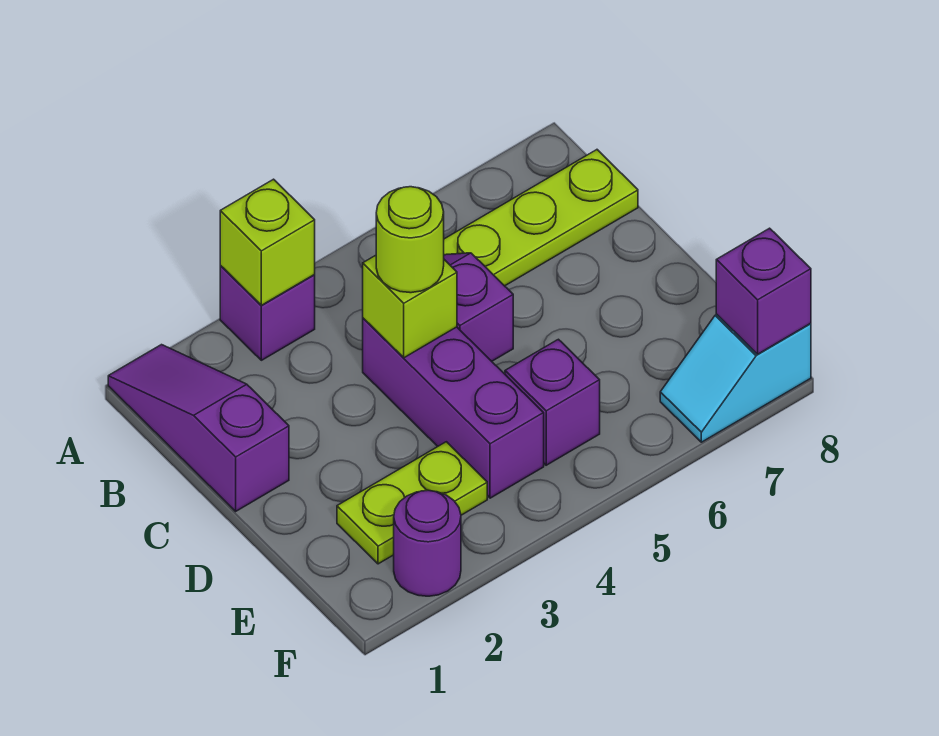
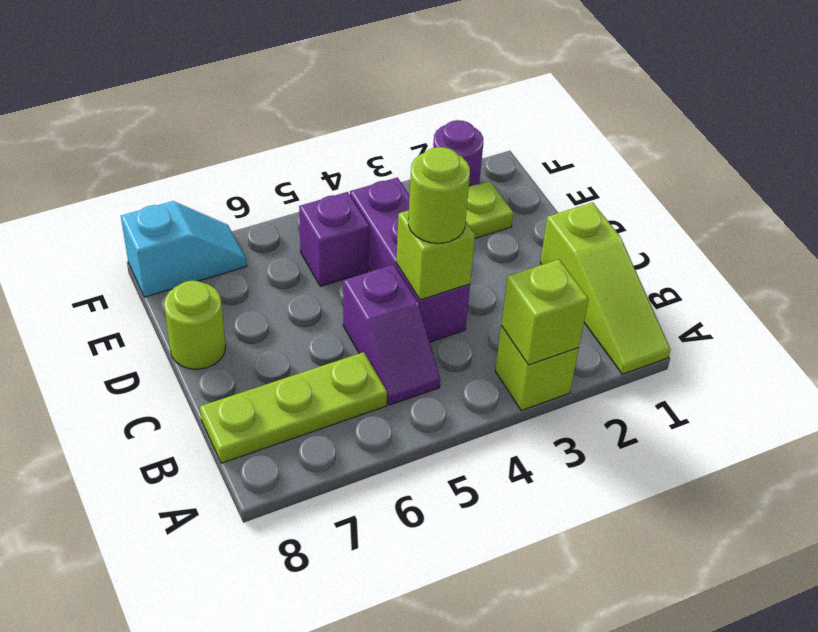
purple 1x3 slope [108,345,289,511] -> lime 1x3 slope [540,202,671,374]
purple 1x1 brick [220,266,315,360] -> lime 1x1 brick [495,326,579,411]
none -> lime 1x1 round brick [164,281,226,369]
purple 1x1 brick [716,228,811,354] -> none

